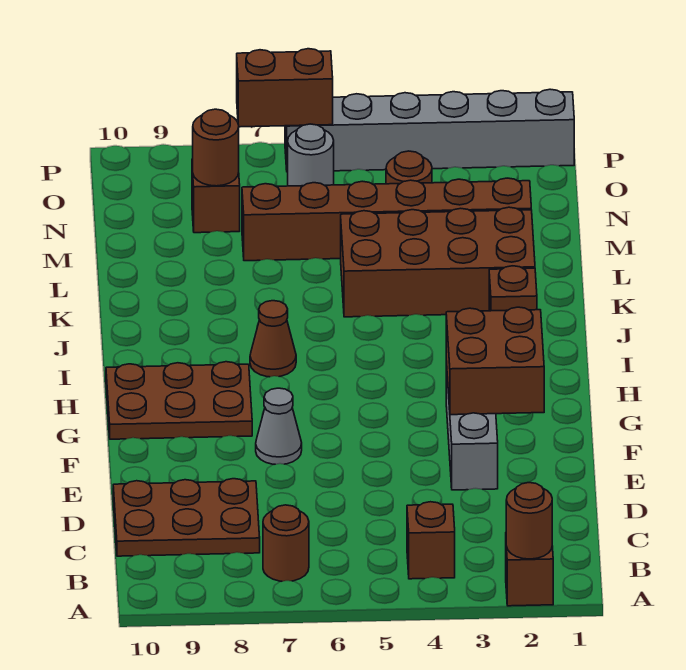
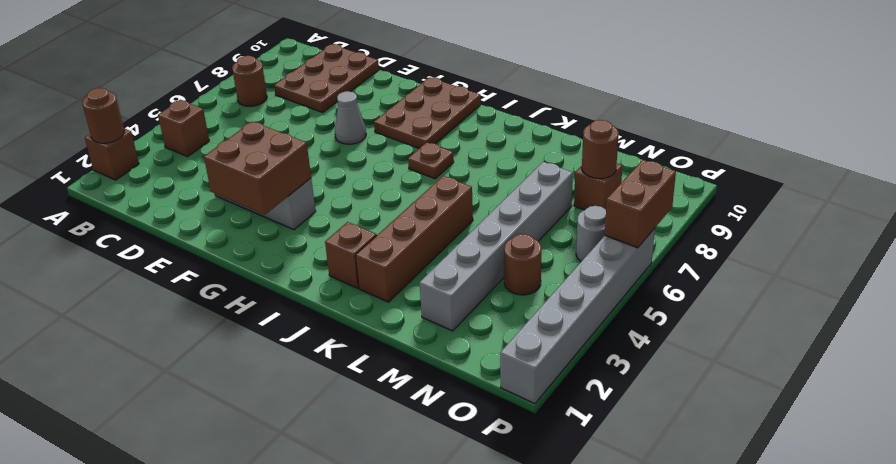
brown 1x1 cone [250,301,296,377] -> brown 1x1 plate [408,142,454,179]
brown 2x4 brick [341,207,535,317] -> brown 1x4 brick [356,176,473,302]
brown 1x6 brick [242,178,531,261] -> grey 1x6 brick [420,162,573,331]

